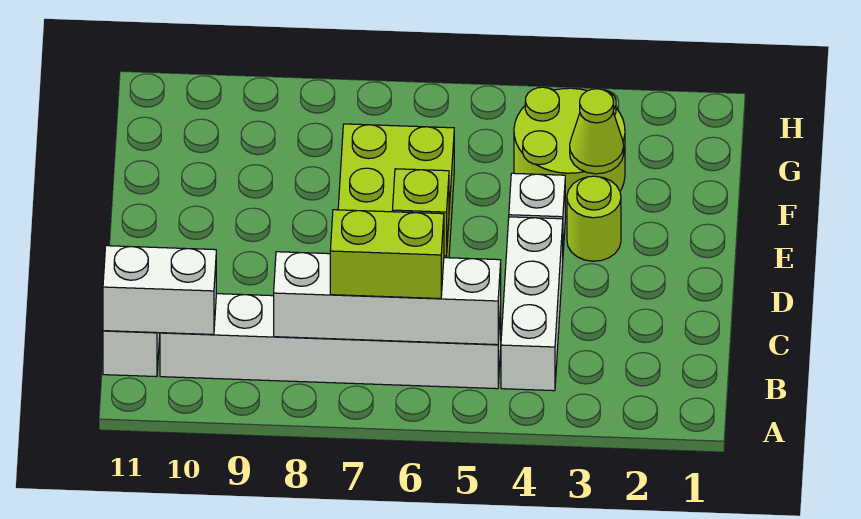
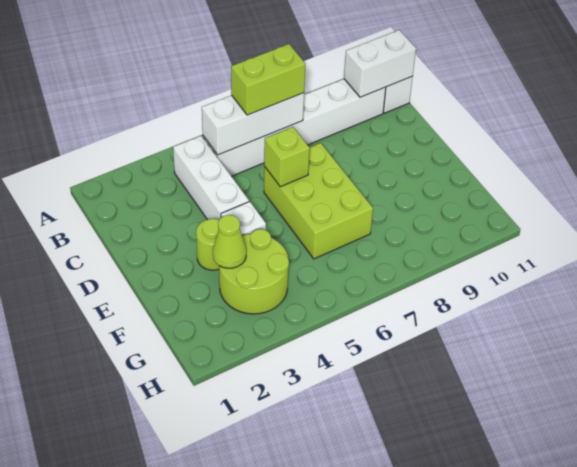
white 1x4 brick [274,252,501,345] -> white 1x3 brick [202,93,304,155]

